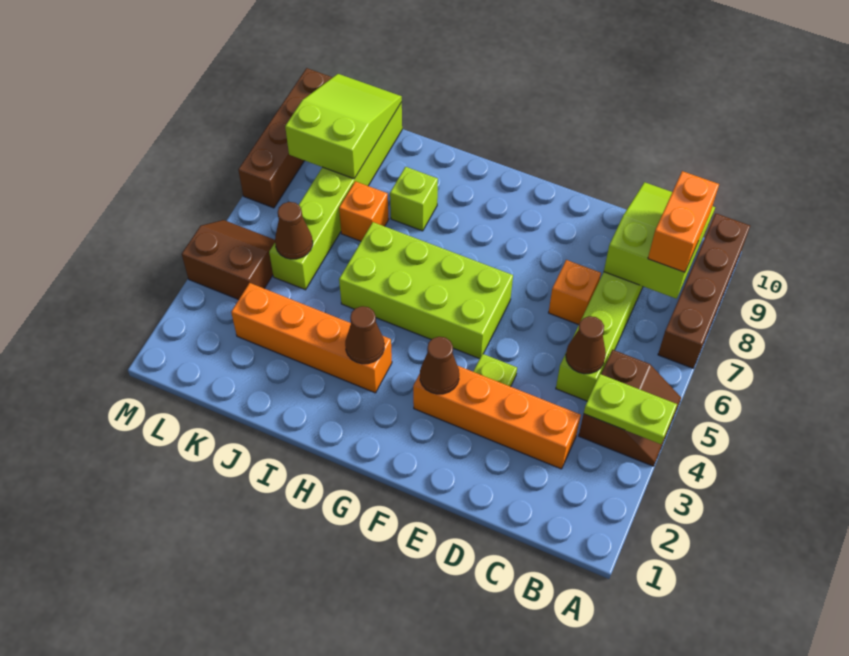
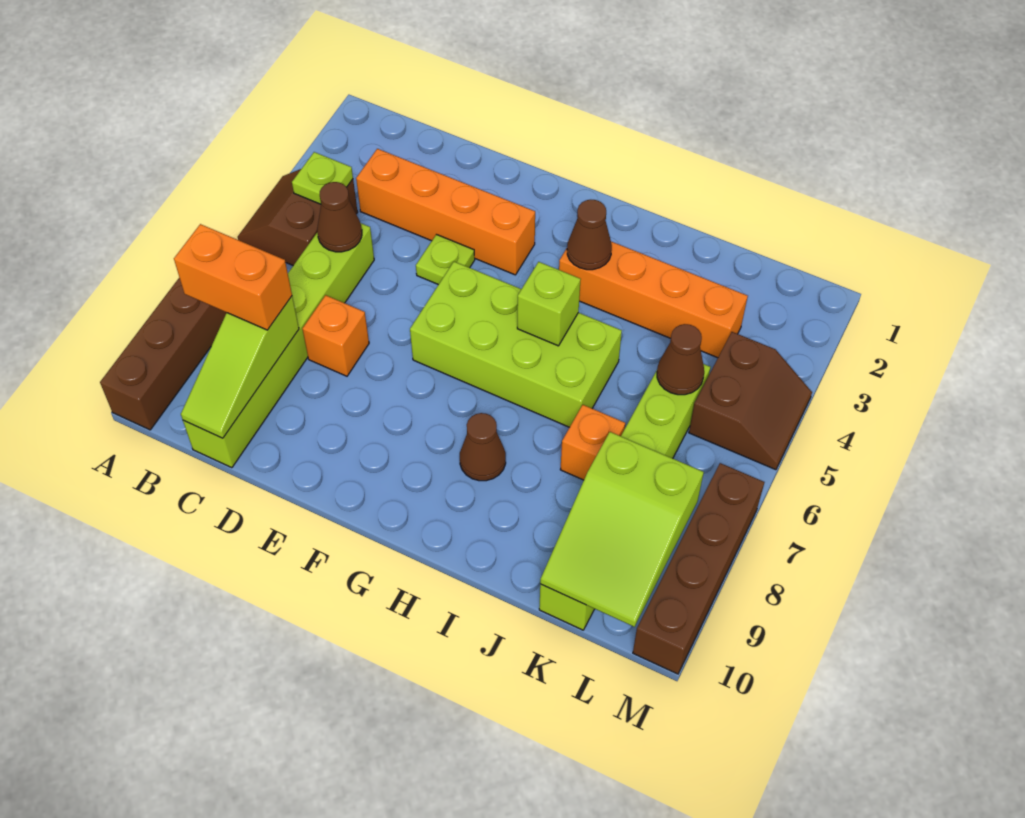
lime 1x2 plate [584,374,677,444] -> lime 1x1 plate [292,152,353,204]
lime 2x3 slope [604,182,715,299] -> lime 1x3 slope [181,296,299,438]
orange 1x2 brick [648,171,719,272] -> orange 1x2 brick turned to [174,224,292,330]
brown 1x1 cone [420,337,459,394] -> brown 1x1 cone moved to [460,413,506,481]
lime 1x1 brick [390,167,438,231] -> lime 1x1 brick moved to [517,262,581,346]
brown 2x2 slope [182,220,275,300] -> brown 2x2 slope turned to [689,332,812,470]

